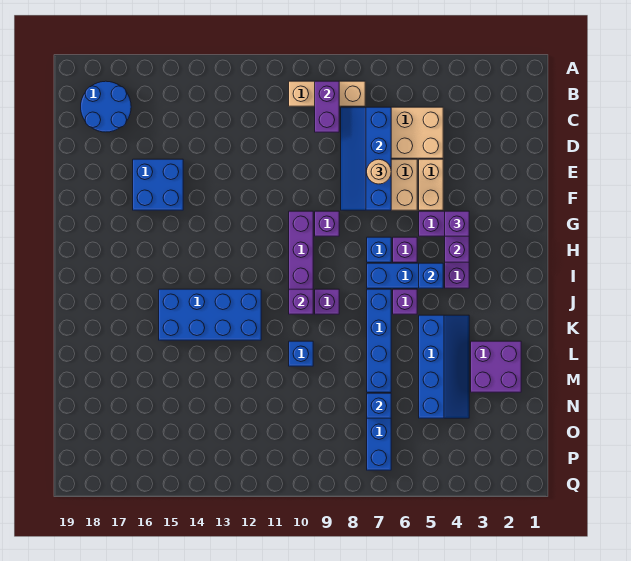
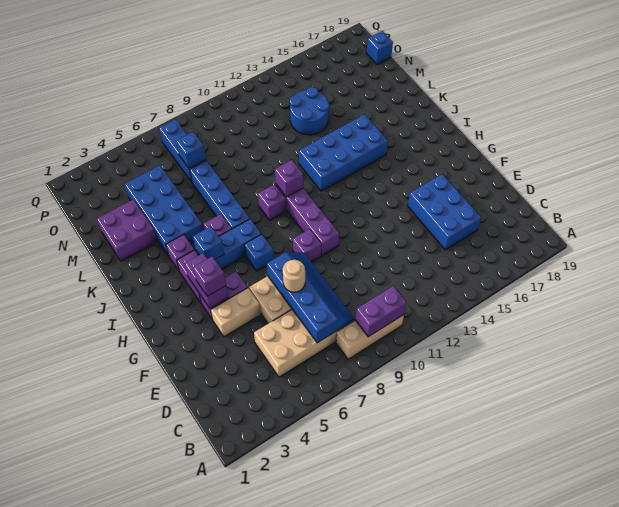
purple 1x2 brick [315,81,339,132] -> purple 1x2 brick turned to [355,286,407,337]
blue 2x2 round brick [81,81,131,132] -> blue 2x2 round brick moved to [290,87,329,135]
tan 1x2 brick [419,159,443,210] -> tan 1x2 brick turned to [211,288,261,337]
blue 2x2 brick [133,159,183,210] -> blue 2x3 brick [408,174,481,250]
purple 1x1 brick [393,237,417,262] -> purple 1x1 brick moved to [166,234,194,270]
blue 2x4 slope [419,315,469,418] -> blue 2x4 brick [125,165,203,256]
blue 1x1 brick [289,341,313,366] -> blue 1x1 brick moved to [366,31,393,65]

